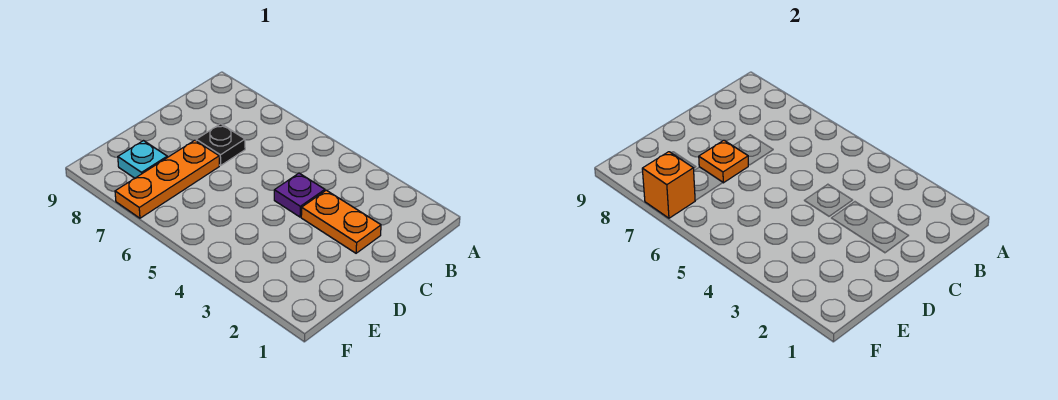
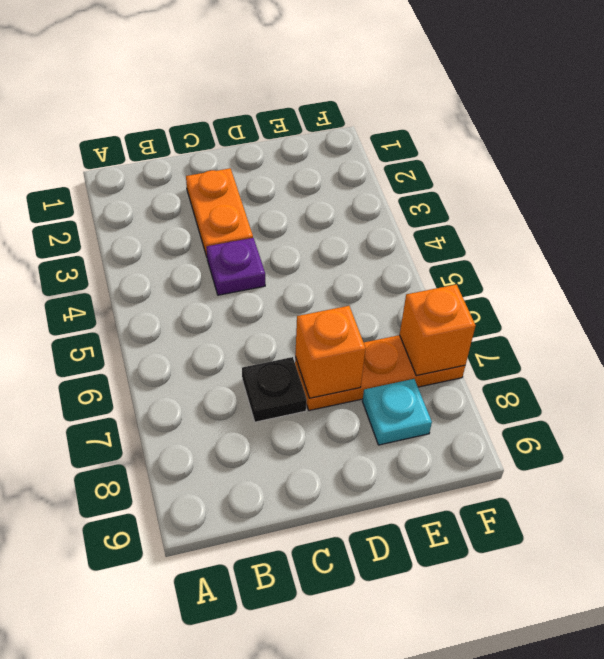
orange 1x1 plate [699,140,748,183] -> orange 1x1 brick [295,306,366,398]

